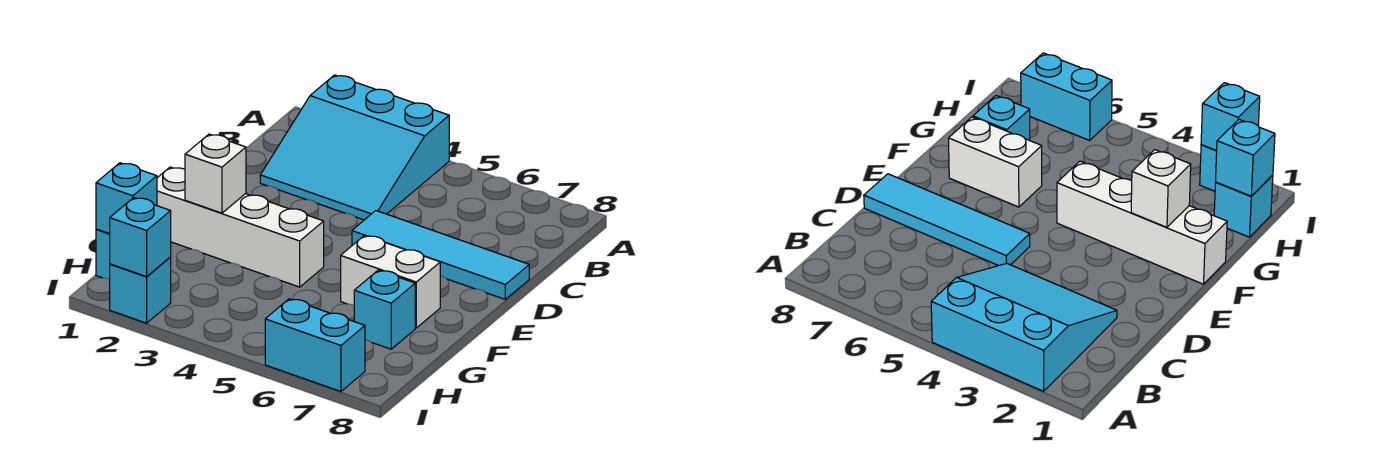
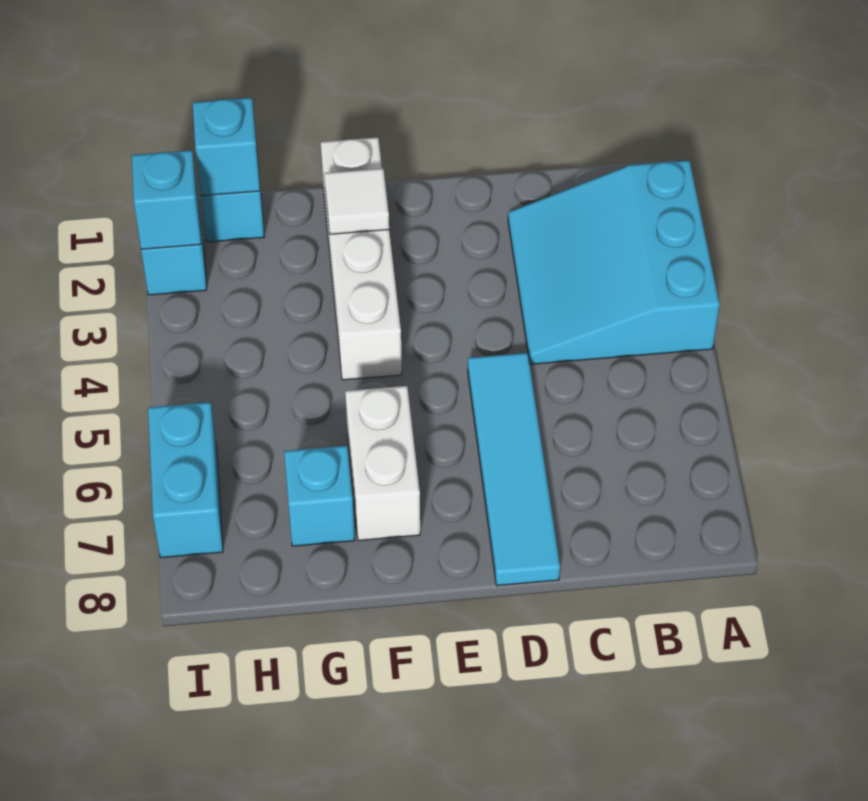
white 1x1 brick [185,134,246,213] -> white 1x1 tile [324,168,389,234]

